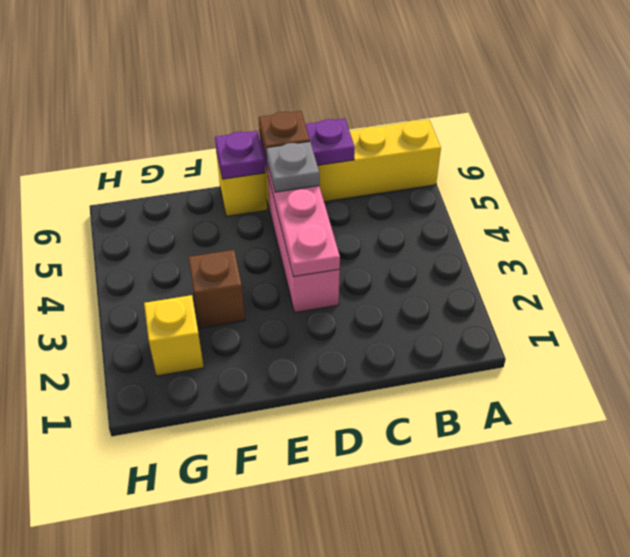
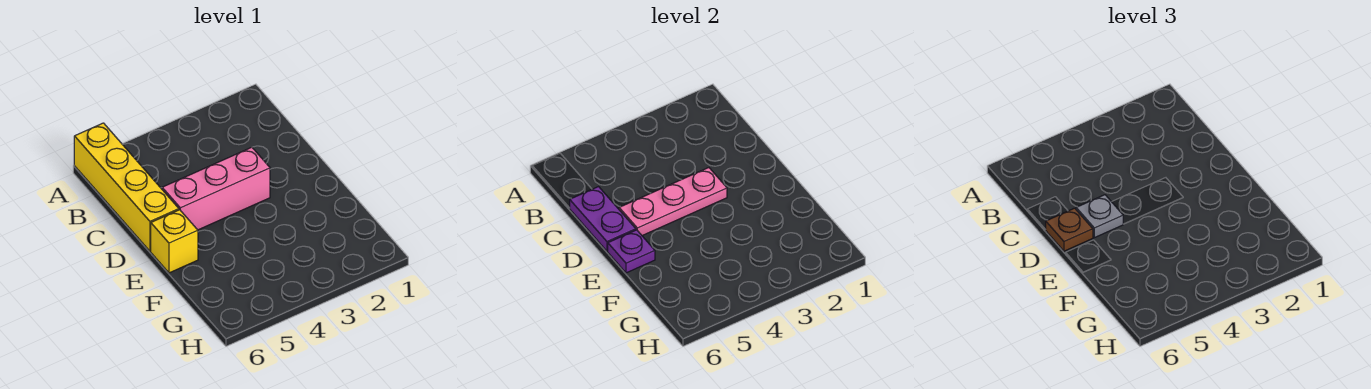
brown 1x1 brick [188,250,245,328] -> none
yellow 1x1 brick [144,295,204,376] -> none

